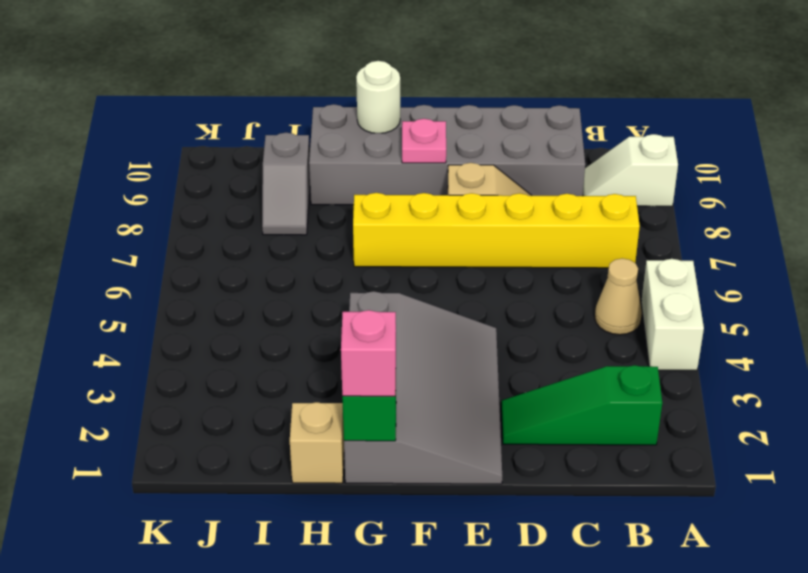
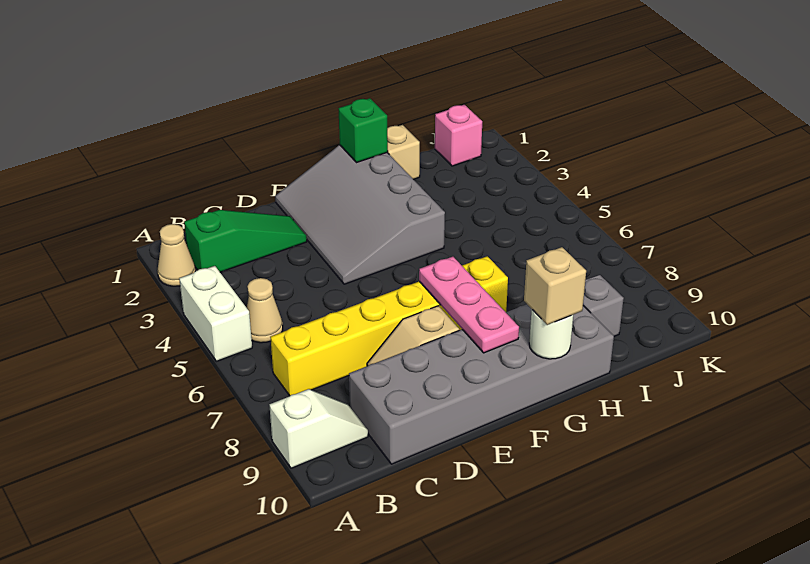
none -> tan 1x1 cone [157,224,195,286]
pink 1x1 plate [402,119,446,163] -> pink 1x3 plate [419,256,519,353]
pink 1x1 brick [341,310,396,396] -> pink 1x1 brick moved to [435,105,482,166]
none -> tan 1x1 brick [524,247,586,325]

